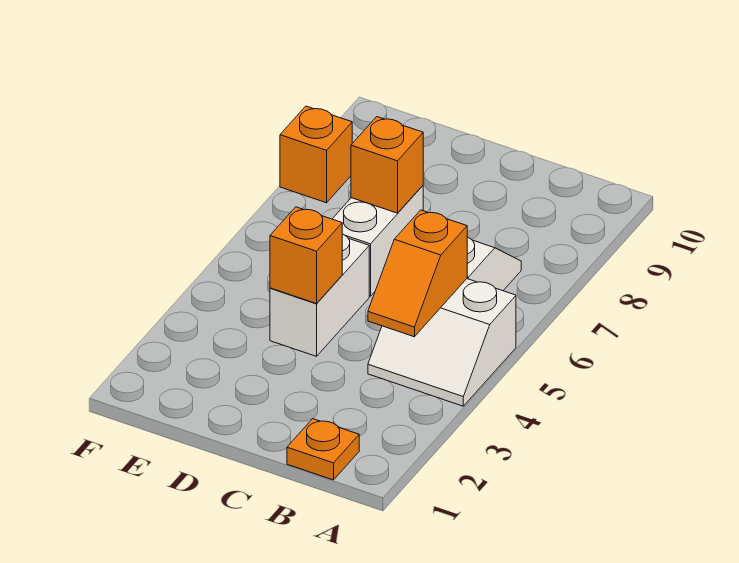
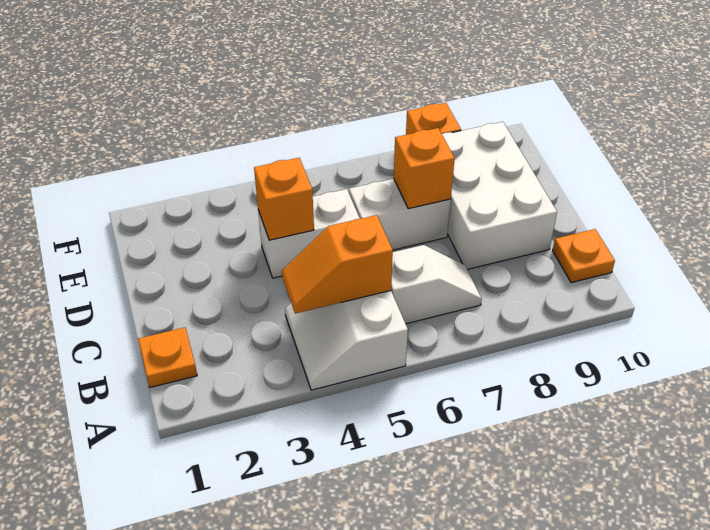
none -> orange 1x1 plate [553,229,615,283]
none -> white 2x3 brick [442,122,557,269]

